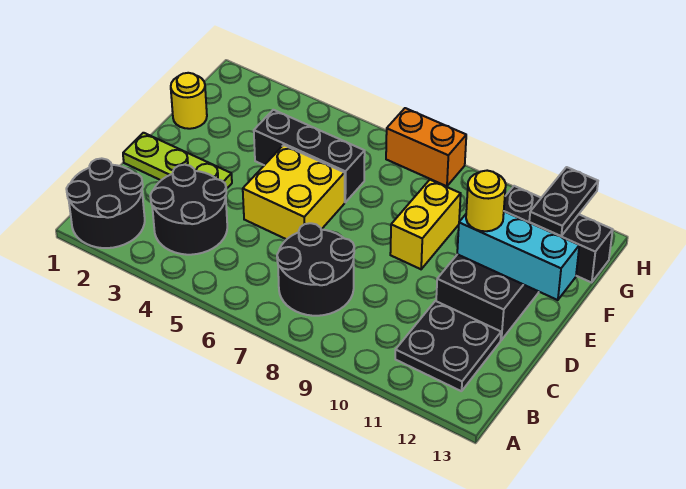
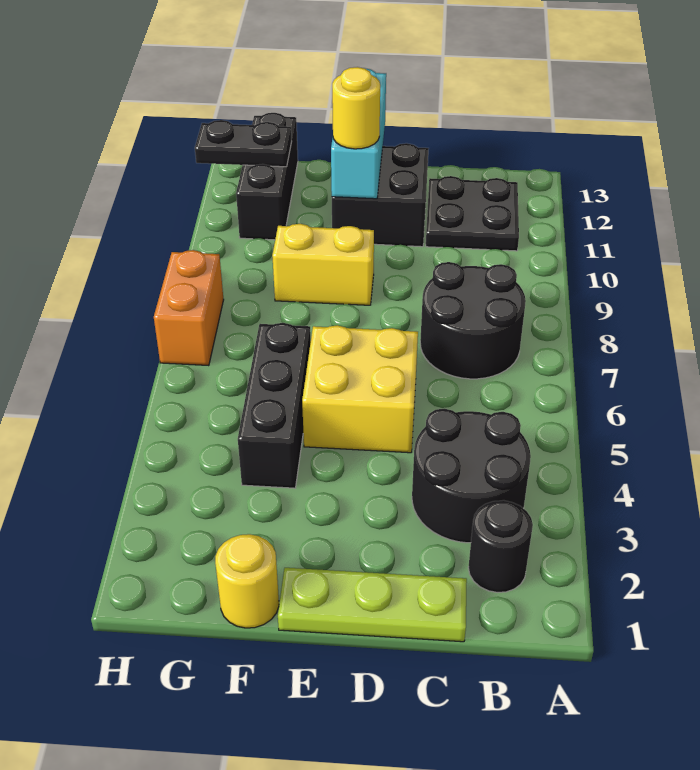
black 2x2 round brick [66,158,145,248] -> black 1x1 round brick [468,500,533,592]
lime 1x3 plate [123,133,232,189] -> lime 1x3 plate turned to [278,568,467,642]

